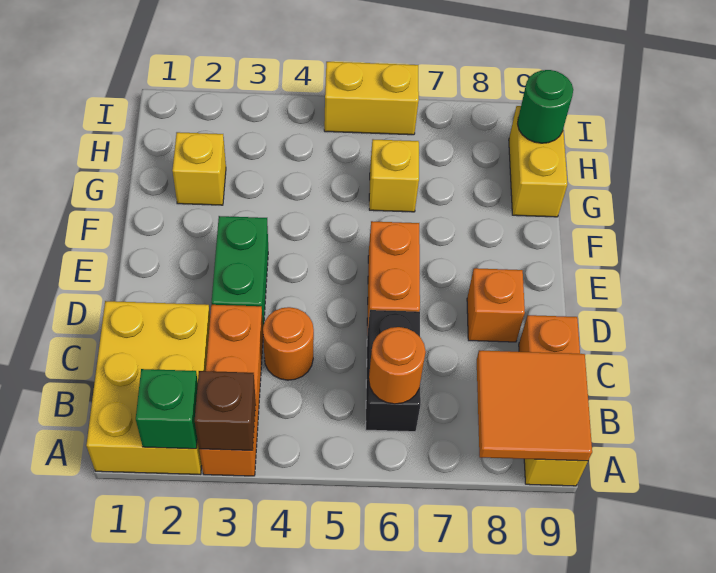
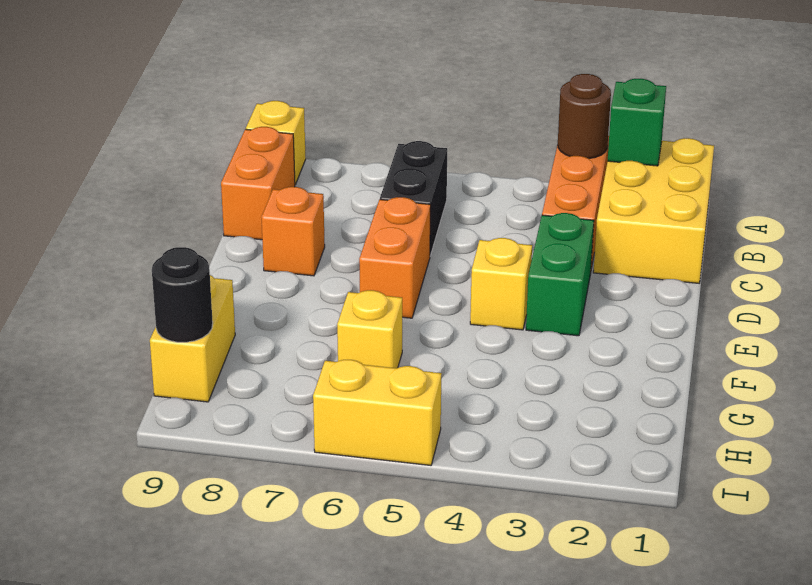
brown 1x1 brick [195,371,256,450] -> brown 1x1 round brick [558,74,611,158]
orange 2x2 tile [477,350,592,461] -> none
orange 1x1 round brick [369,327,426,404] -> none
orange 1x1 round brick [263,307,314,380] -> none
yellow 1x1 brick [172,132,226,205] -> yellow 1x1 brick moved to [470,238,532,330]
green 1x1 round brick [517,70,573,143] -> black 1x1 round brick [152,247,213,342]

